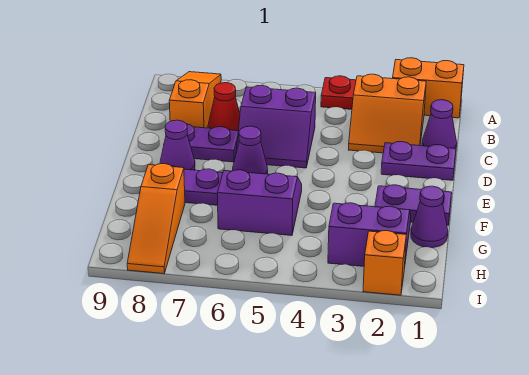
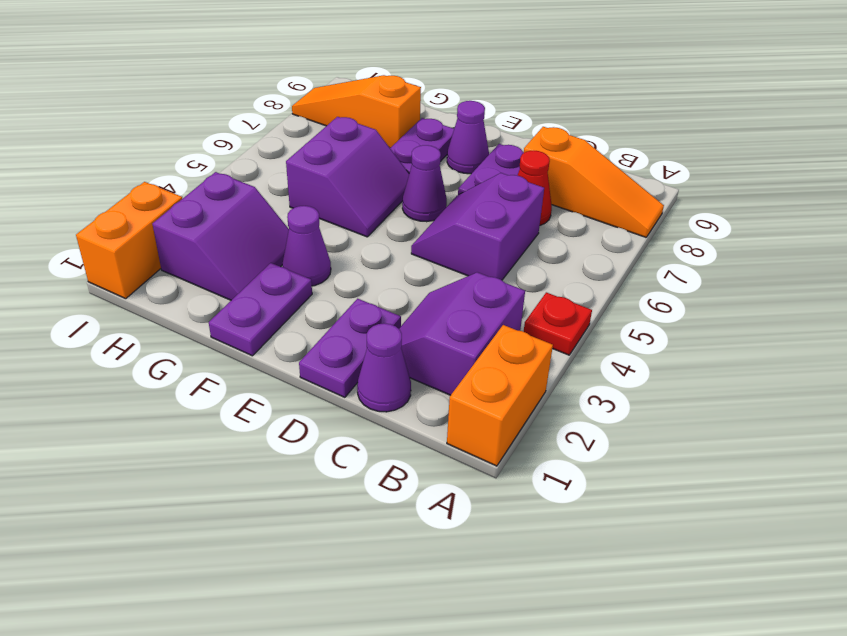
orange 2x2 slope [349,74,426,153] -> purple 2x2 slope [399,272,525,395]
purple 1x1 cone [411,186,448,248] -> purple 1x1 cone moved to [282,206,331,286]
orange 1x1 brick [363,231,406,295] -> orange 1x2 brick [76,182,182,299]

